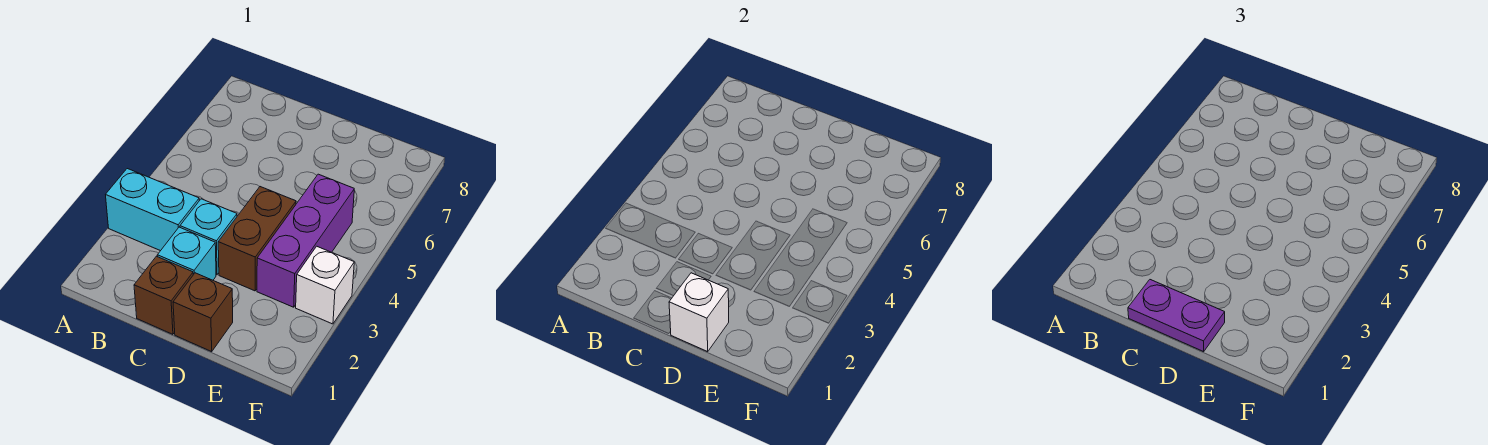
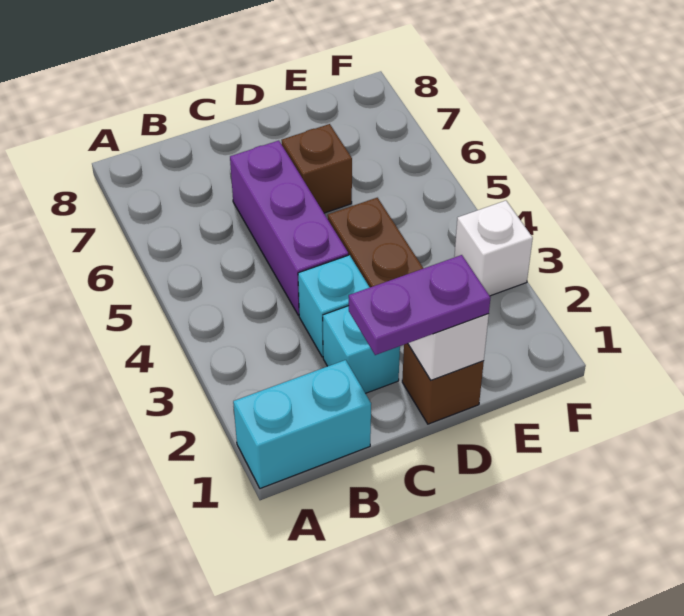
cyan 1x2 brick [106,169,199,251] -> cyan 1x2 brick moved to [233,360,371,488]
brown 1x1 brick [134,256,193,334] -> brown 1x1 brick moved to [281,124,352,213]
purple 1x3 brick [257,174,354,307] -> purple 1x3 brick moved to [230,141,348,315]

